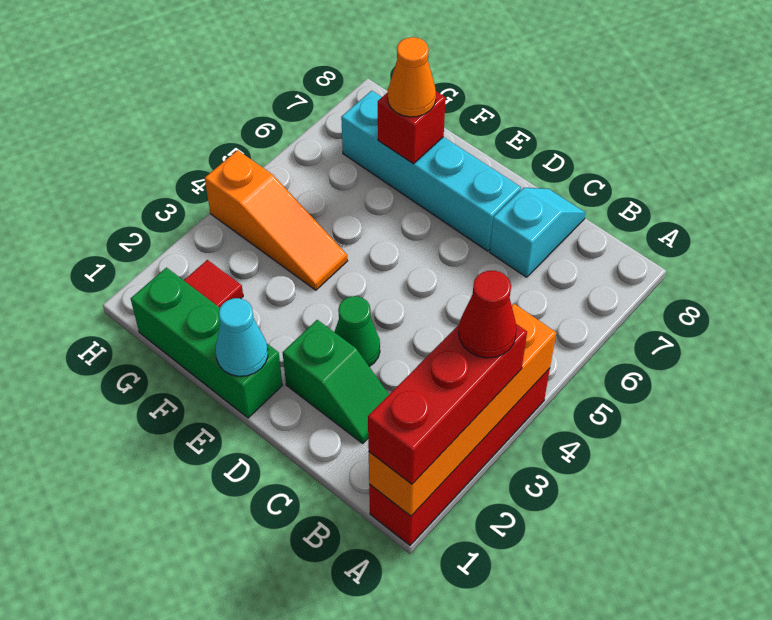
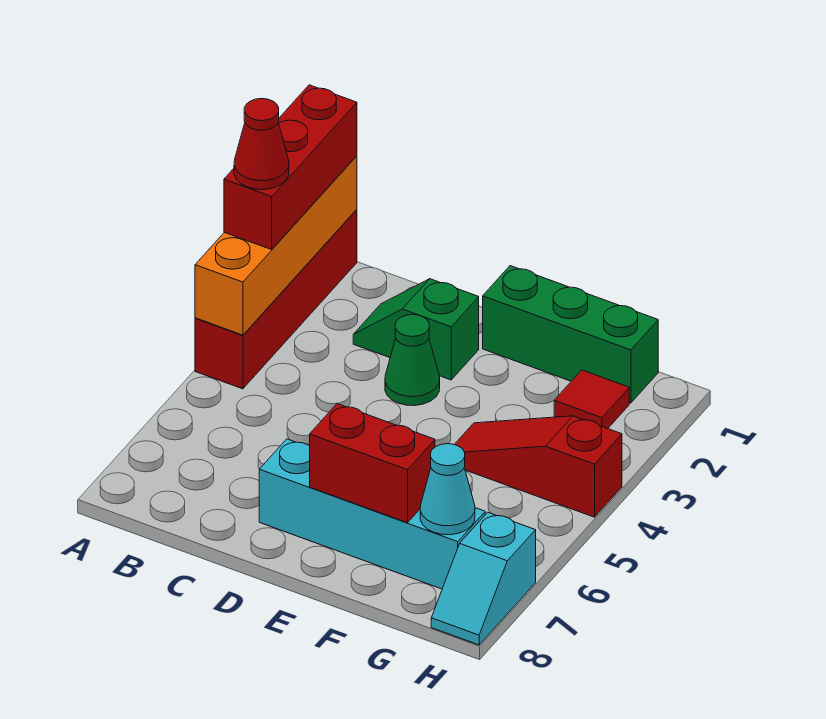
cyan 1x2 slope [490,188,586,277] -> cyan 1x2 slope moved to [431,512,536,645]
cyan 1x1 cone [216,298,268,376] -> cyan 1x1 cone moved to [420,444,475,535]
orange 1x3 slope [205,150,347,290] -> red 1x3 slope [454,416,622,517]
red 1x1 brick [378,91,446,164] -> red 1x2 brick [310,404,435,523]
orange 1x1 cone [388,37,436,117] -> none

